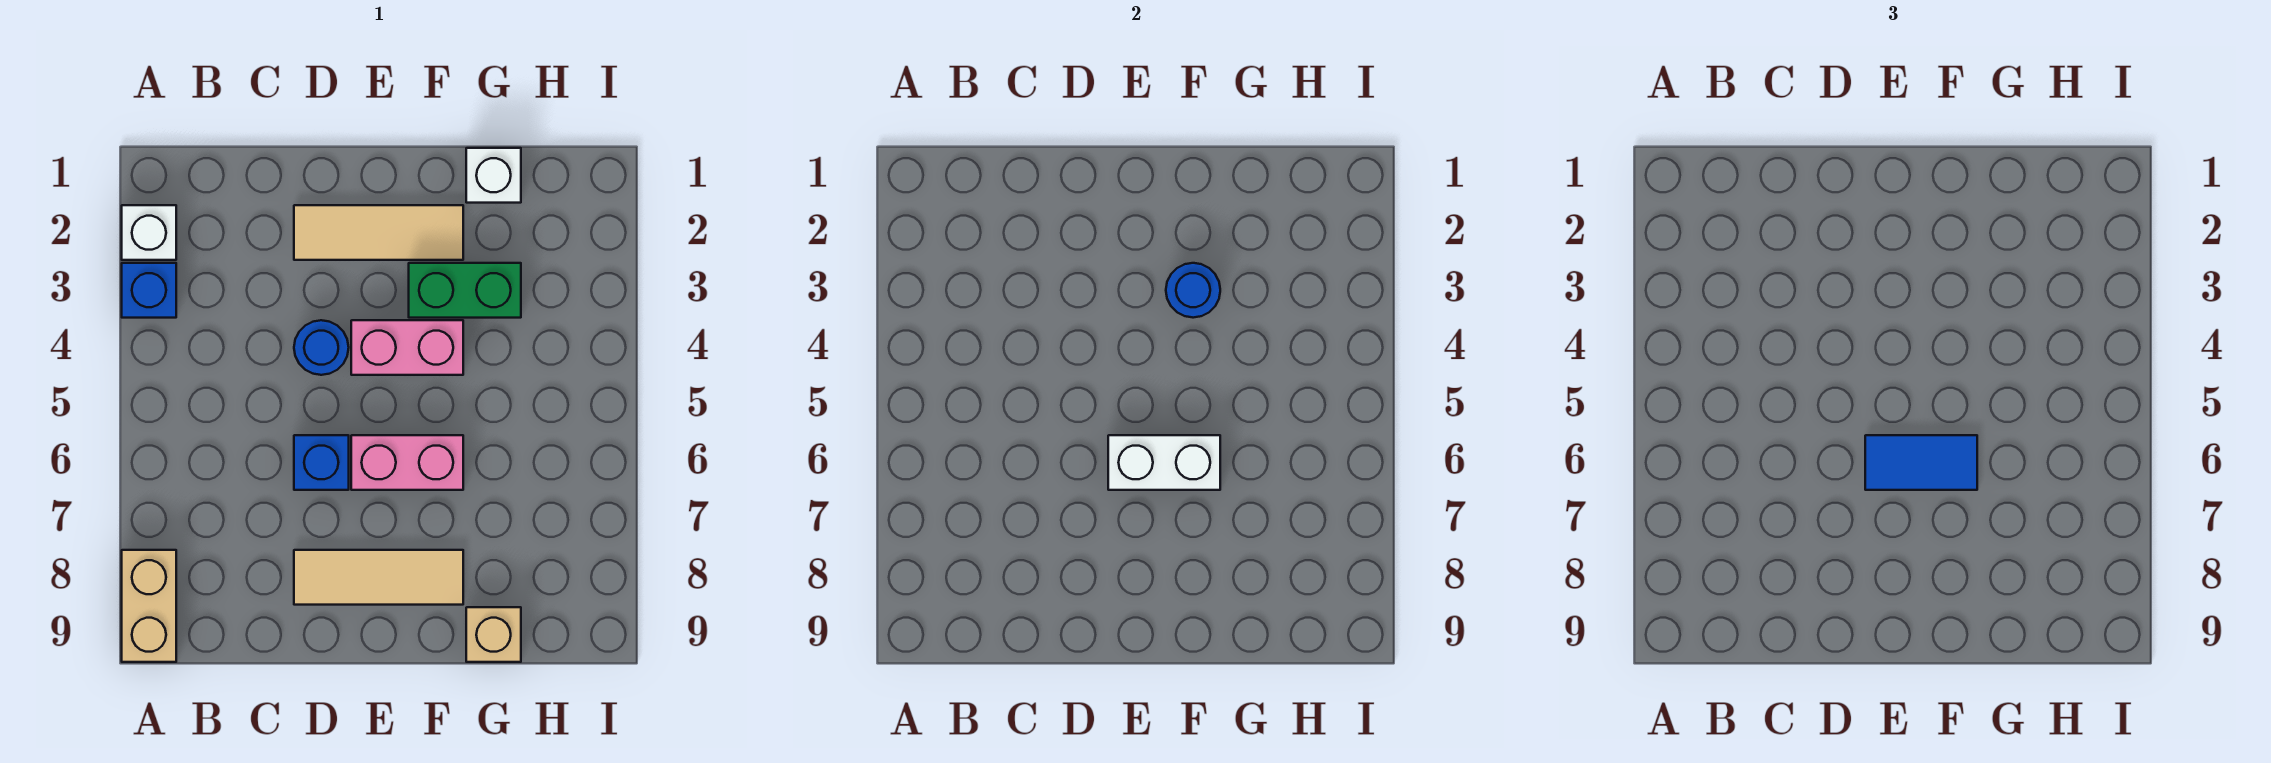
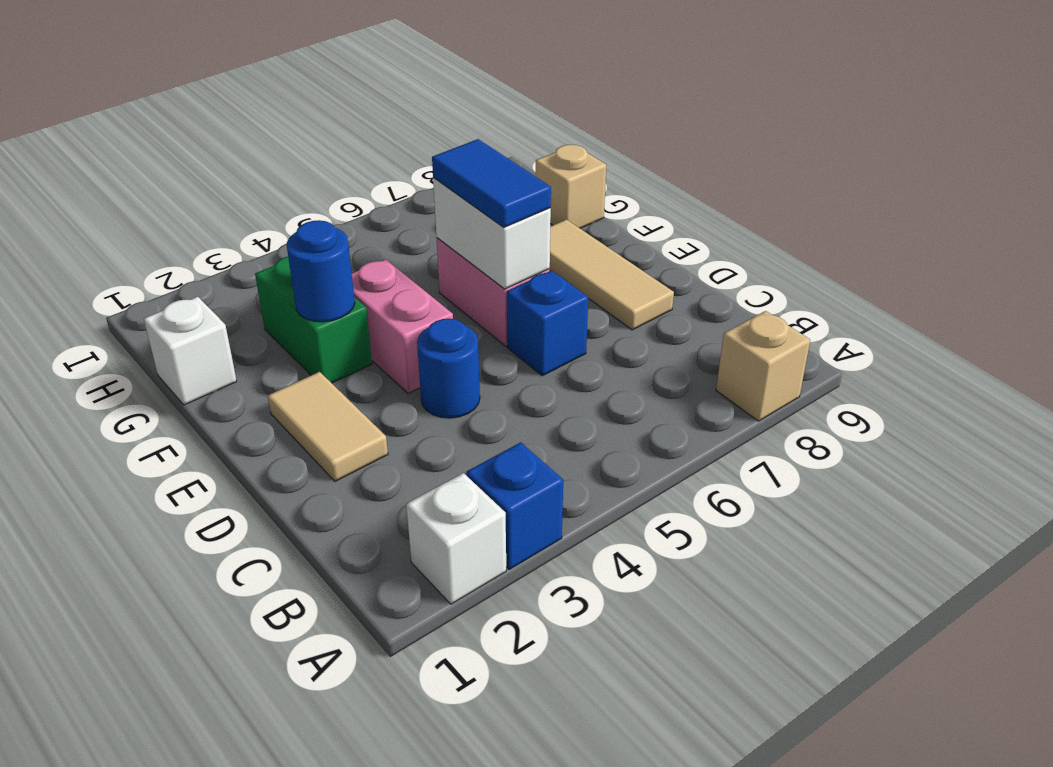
tan 1x2 brick [122,550,176,662] -> tan 1x1 brick [716,311,810,421]
tan 1x3 tile [294,205,463,260] -> tan 1x2 tile [268,372,388,481]

